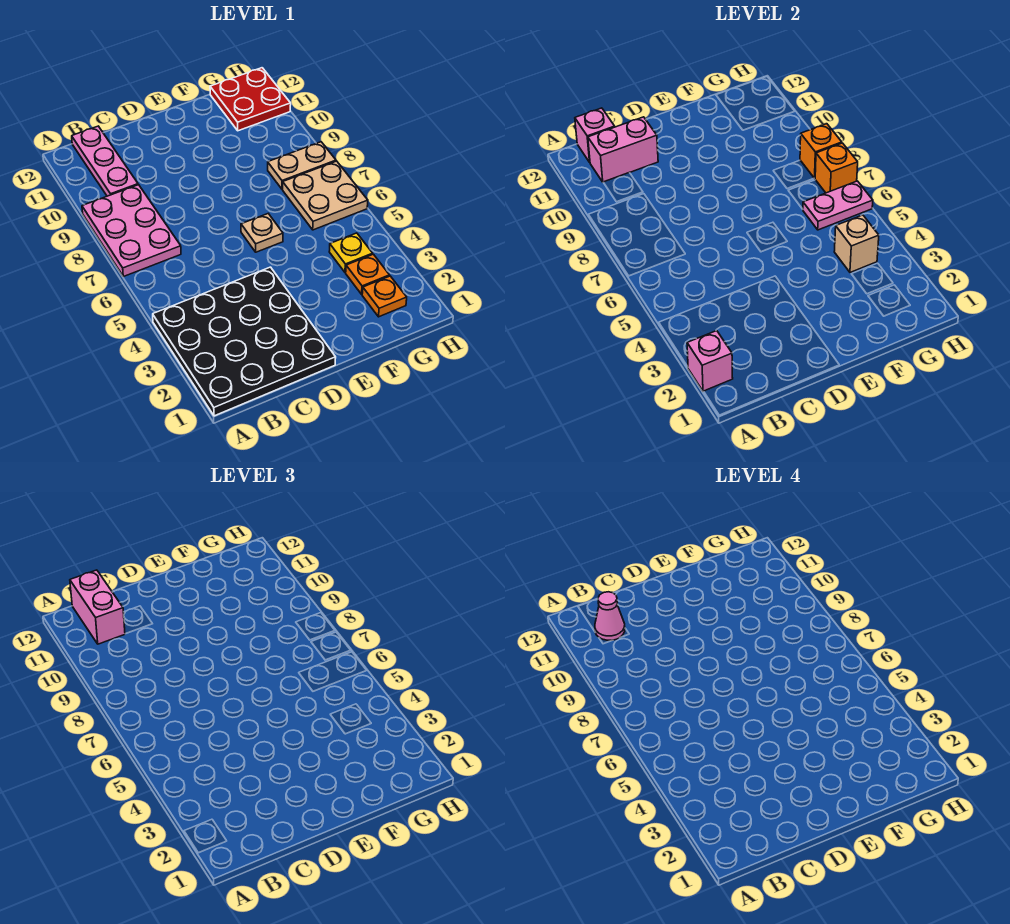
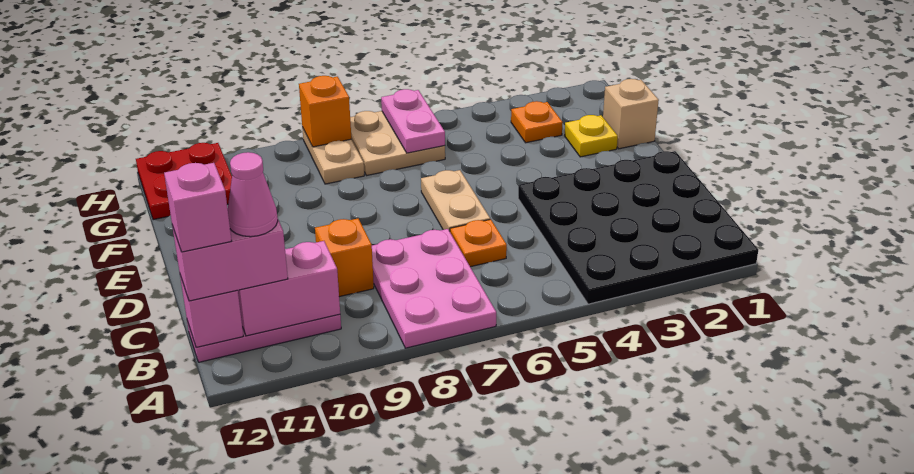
pink 1x1 brick [687,331,733,391] -> pink 1x1 brick moved to [164,163,232,252]
pink 2x3 plate [82,185,181,277] -> pink 2x3 plate turned to [372,229,496,348]
pink 1x2 brick [588,117,658,182] -> pink 1x2 brick turned to [238,241,340,336]
tan 1x1 plate [241,214,283,252] -> tan 1x2 plate [421,170,490,231]
orange 1x1 plate [362,276,407,317] -> orange 1x1 plate moved to [450,219,507,267]
yellow 1x1 plate [329,233,373,272] -> yellow 1x1 plate moved to [565,115,618,157]
tan 1x1 brick [834,215,879,272] -> tan 1x1 brick moved to [603,79,659,149]
orange 1x1 brick [815,143,858,193] -> orange 1x1 brick moved to [315,219,374,297]

